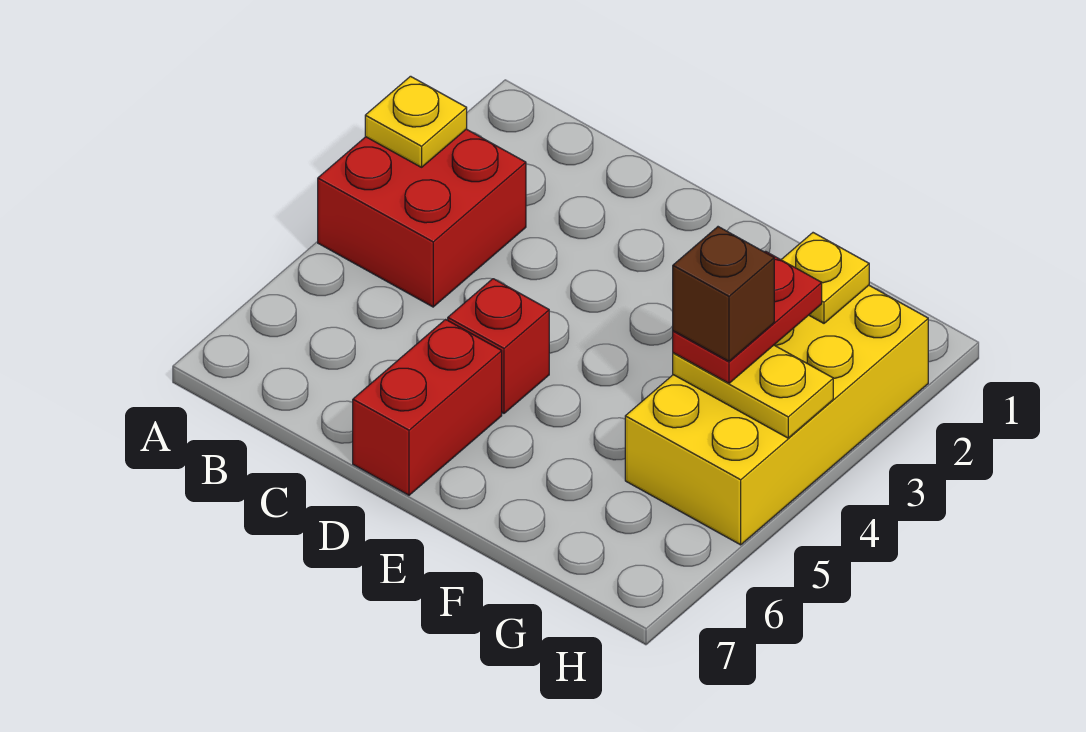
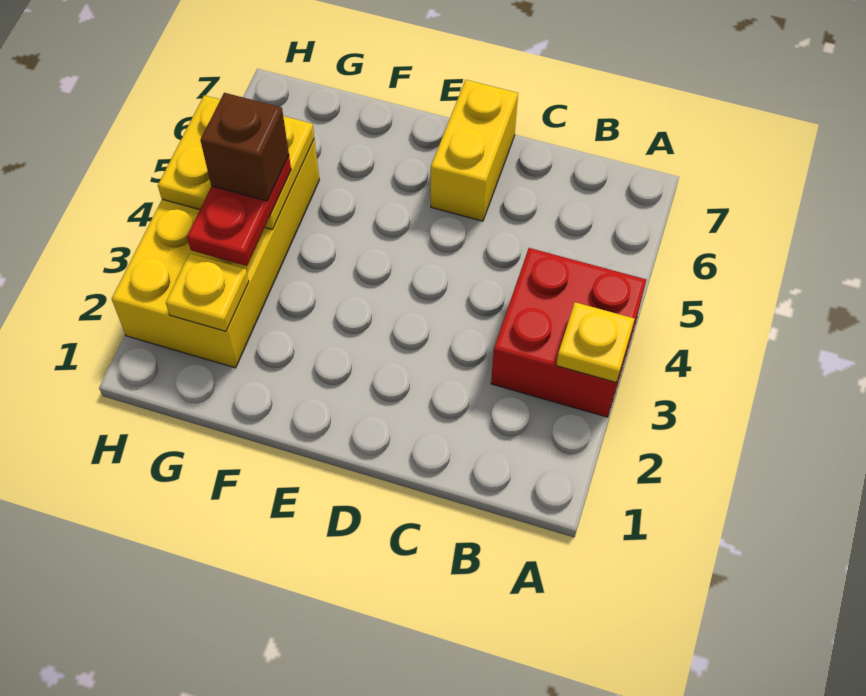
red 1x1 brick [448,279,549,413] -> none
red 1x2 brick [353,320,502,495] -> yellow 1x2 brick [431,80,518,221]
yellow 1x2 plate [673,345,833,438] -> yellow 2x2 plate [158,95,314,230]

